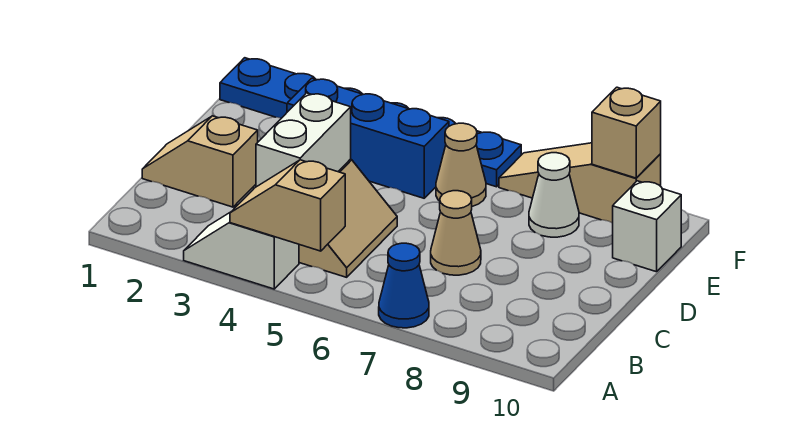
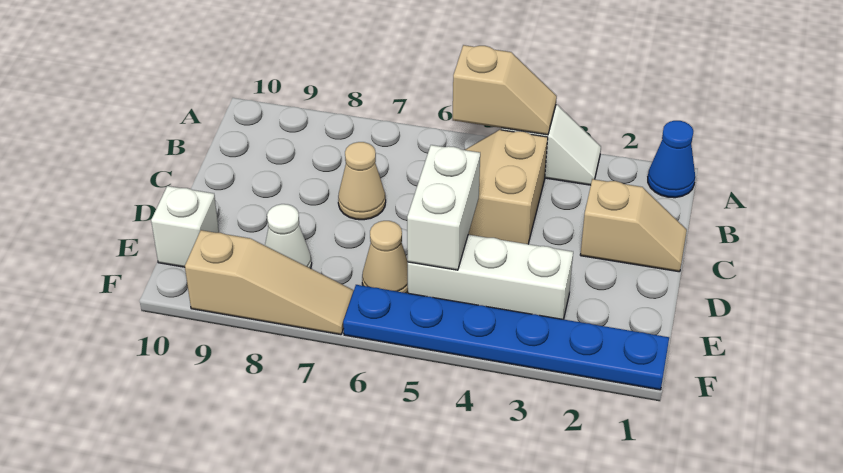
blue 1x1 cone [379,243,429,328] -> blue 1x1 cone moved to [648,121,695,198]
white 1x2 brick [256,93,351,187] -> white 1x2 brick moved to [407,145,480,270]
blue 1x3 brick [287,78,449,198] -> white 1x3 brick [408,235,573,319]
tan 1x1 brick [592,87,661,178] -> none

